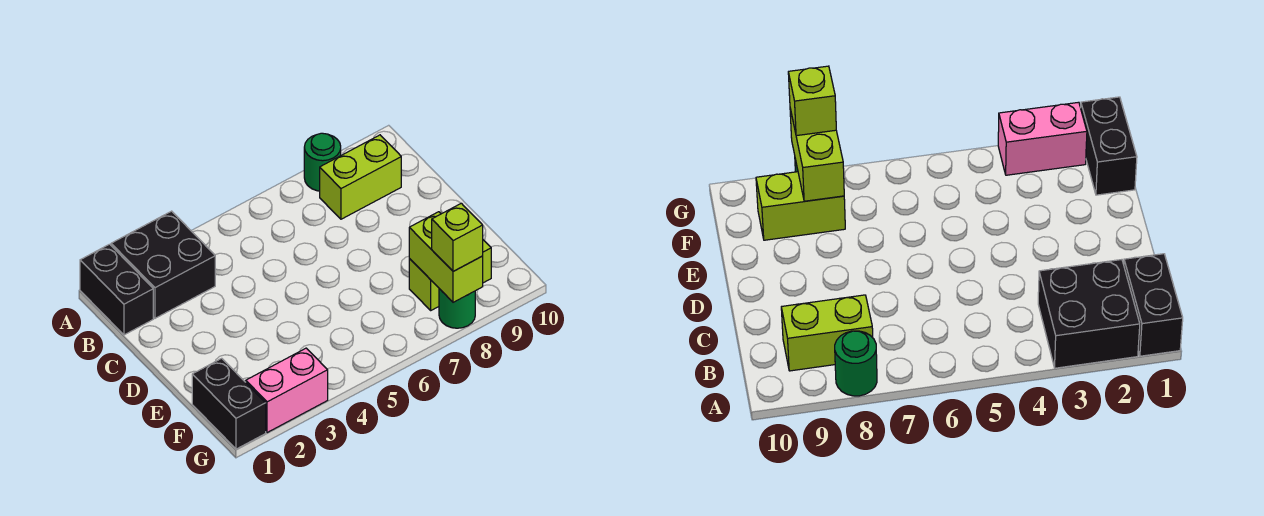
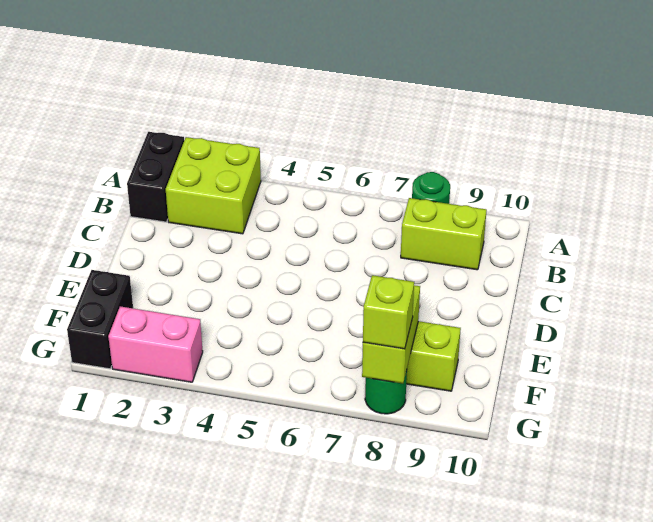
black 2x2 brick [111,211,215,318] -> lime 2x2 brick [166,137,261,234]

